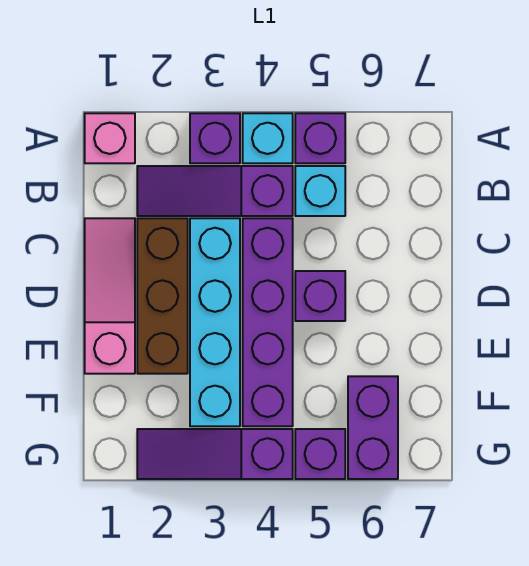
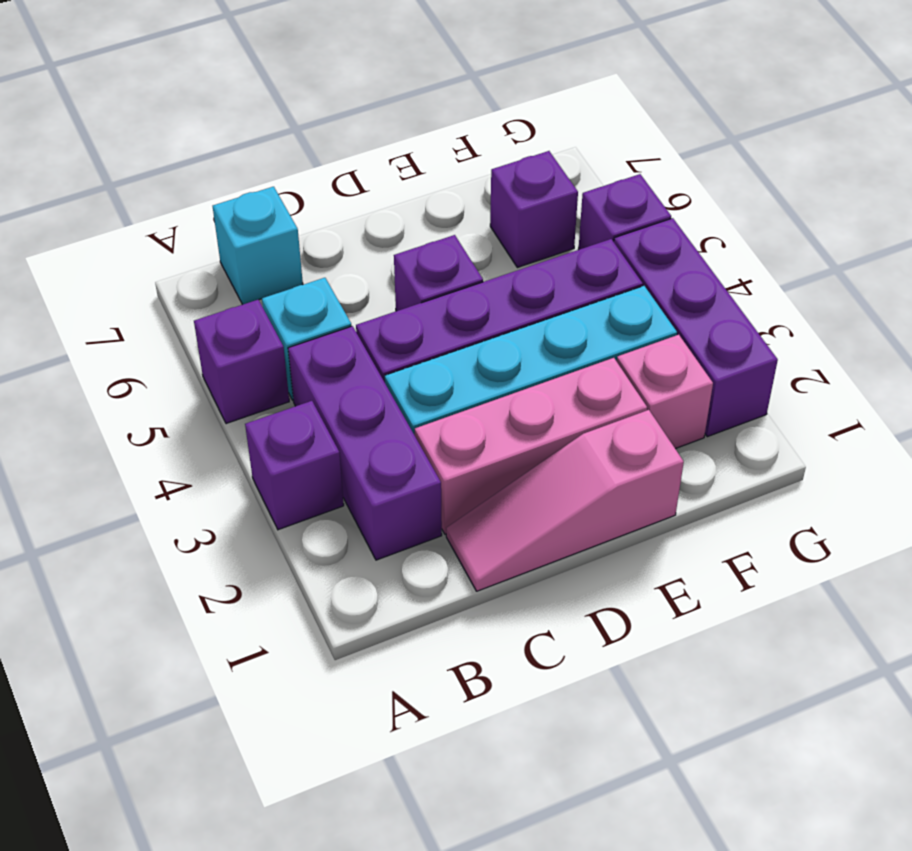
pink 1x1 brick [85,113,135,163] -> pink 1x1 brick moved to [617,335,713,449]
cyan 1x1 brick [243,113,293,163] -> cyan 1x1 brick moved to [213,187,303,304]
purple 1x3 slope [137,166,293,216] -> purple 1x3 brick [288,326,442,560]
brown 1x3 brick [137,218,188,374] -> pink 1x3 brick [415,358,647,534]
purple 1x2 brick [348,376,398,479] -> purple 1x1 brick [490,151,578,268]
purple 1x3 slope [137,429,293,479] -> purple 1x3 brick [614,218,778,437]

